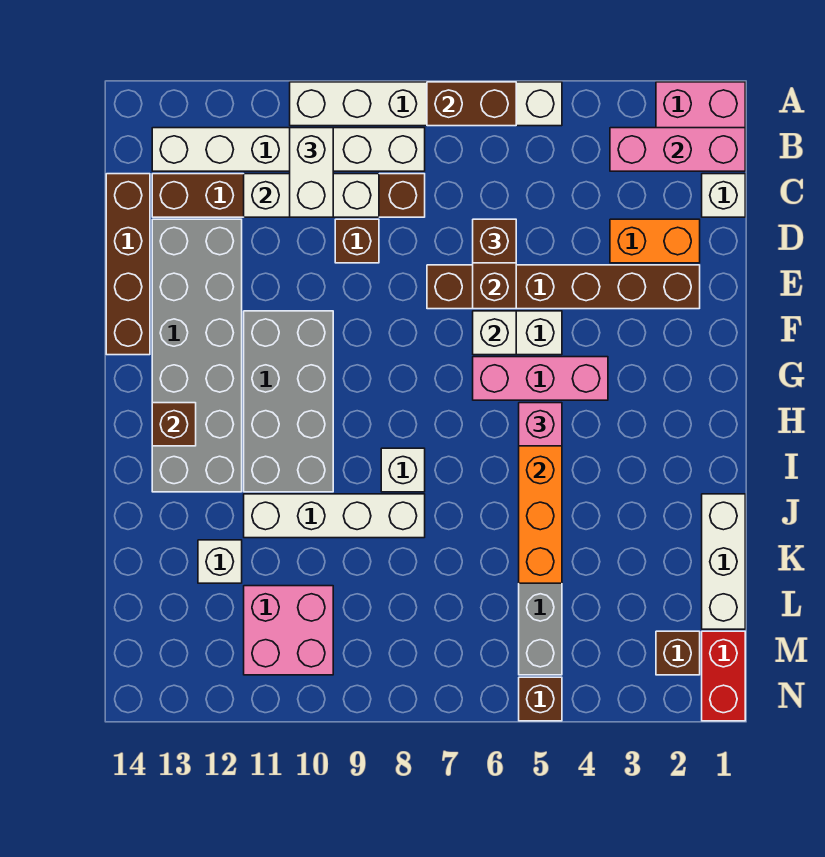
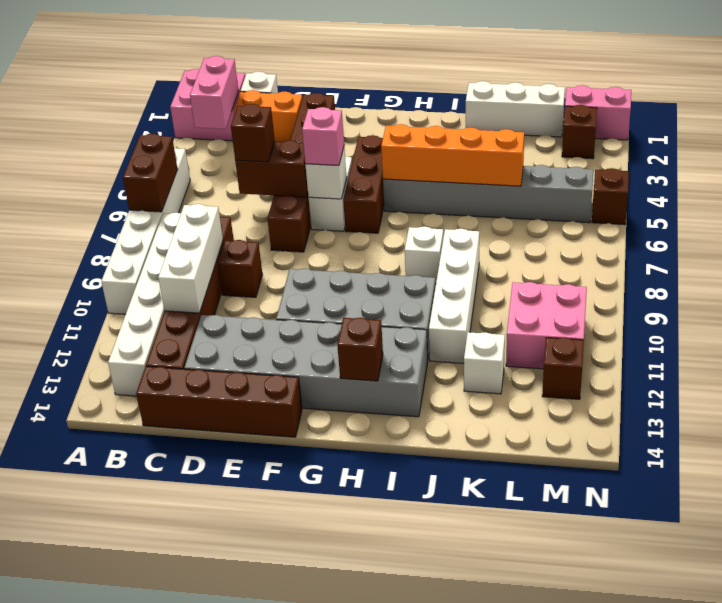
pink 1x3 brick [610,128,745,171] -> pink 1x2 brick [190,56,239,129]
white 1x2 brick [290,128,333,217] -> none
orange 1x2 brick [610,219,700,263] -> orange 1x2 brick turned to [234,90,302,142]
pink 1x3 brick [473,357,608,400] -> brown 1x3 brick [343,135,384,233]
pink 1x1 brick [519,403,562,446] -> pink 1x1 brick moved to [302,107,344,165]
red 1x2 brick [702,631,745,721] -> pink 1x2 brick [565,85,631,140]
none -> brown 1x1 brick [542,338,584,399]

